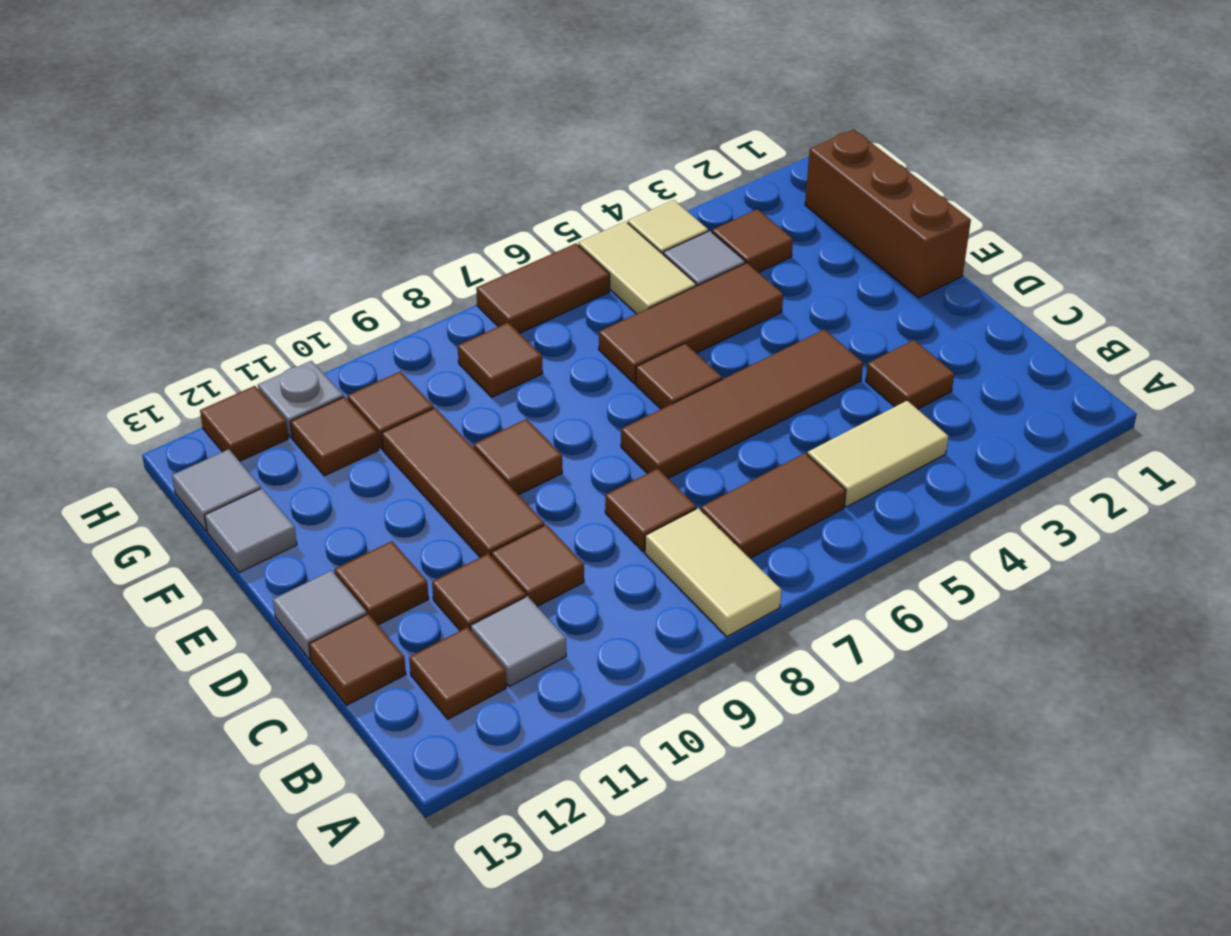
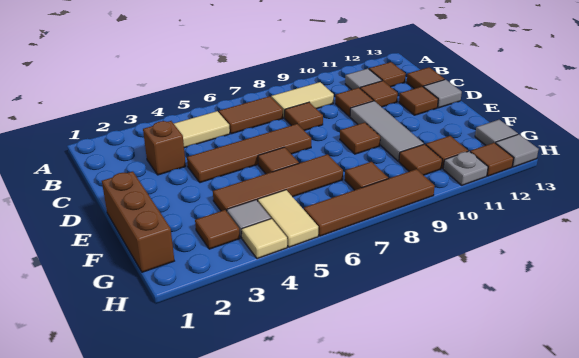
tan 1x2 tile [645,508,781,637] -> tan 1x2 tile turned to [271,82,334,118]
brown 1x1 tile [866,340,954,409] -> brown 1x1 brick [143,121,186,175]
brown 1x3 tile [382,408,544,557] -> grey 1x3 tile [350,101,424,161]
brown 1x3 tile [599,263,783,383] -> brown 1x4 tile [213,154,343,211]
grey 1x1 tile [205,488,297,572] -> grey 1x1 tile moved to [496,134,539,167]
brown 1x2 tile [476,243,610,333] -> brown 1x4 tile [304,169,435,236]

